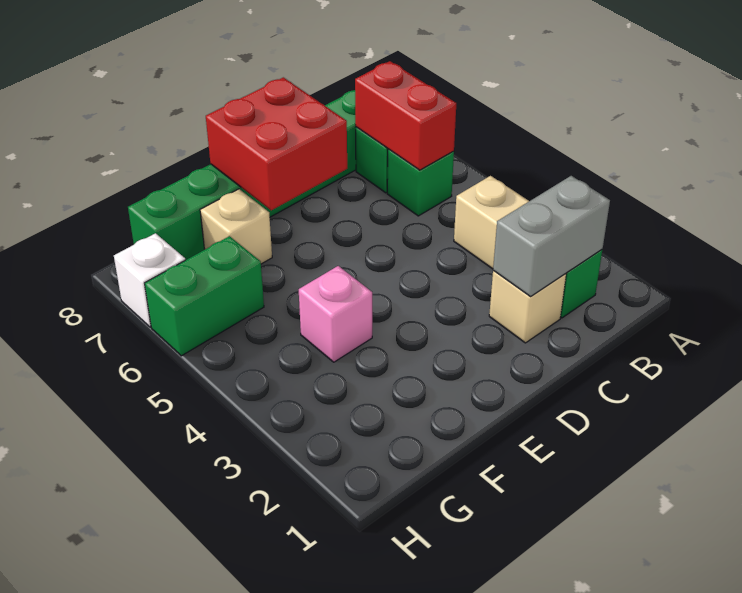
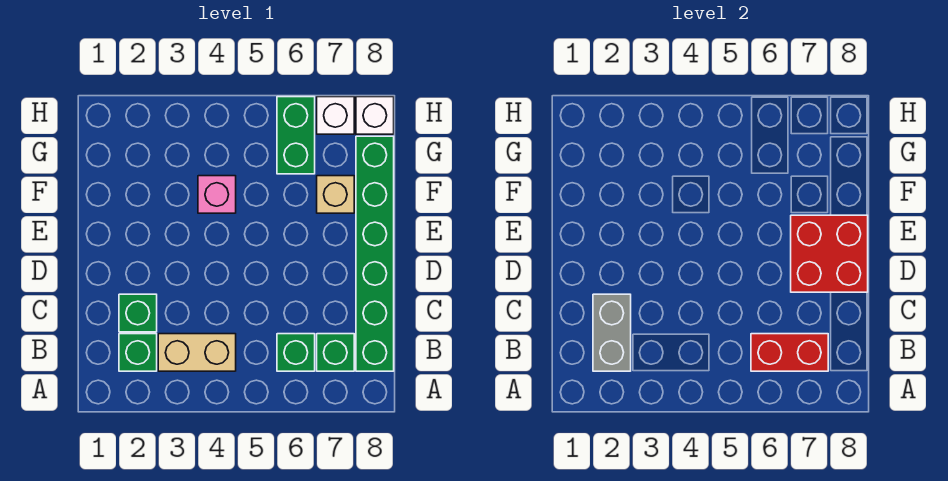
tan 1x1 brick [489,271,566,343] -> green 1x1 brick [119,294,157,332]
none -> white 1x1 brick [356,97,394,134]

